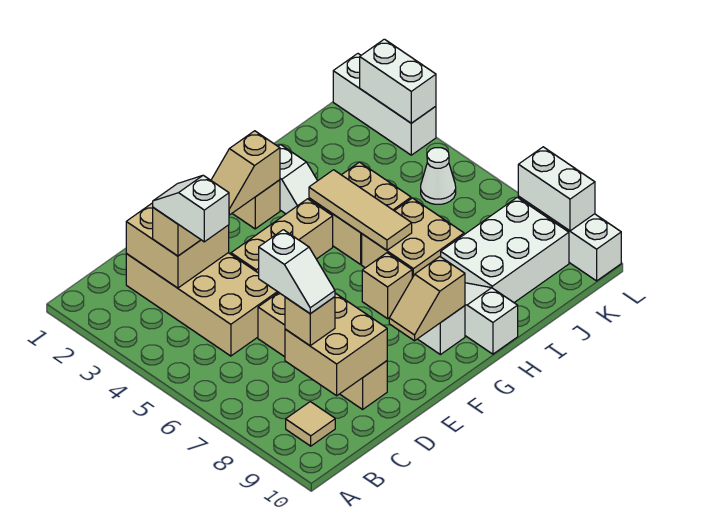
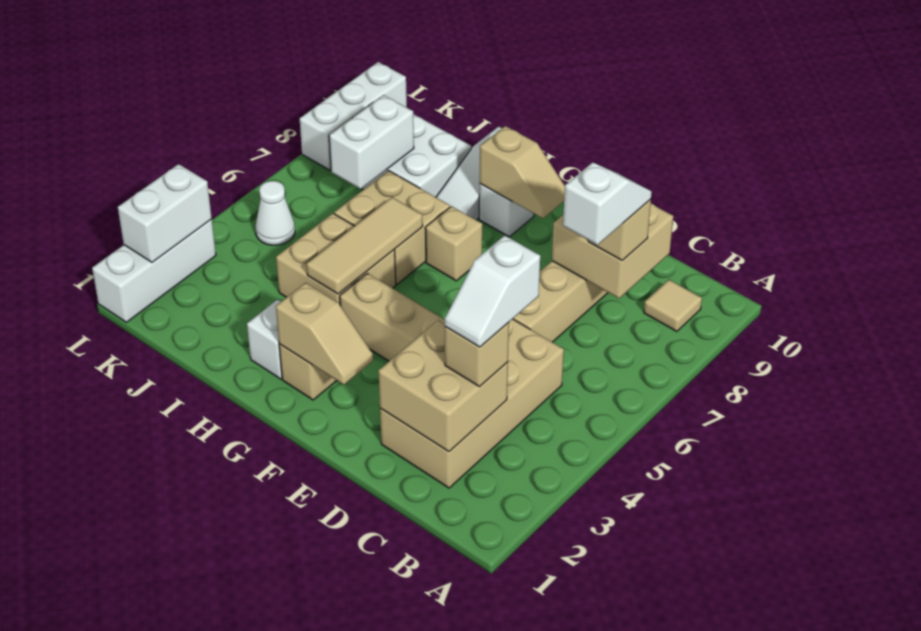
white 1x2 brick [518,147,595,231] -> white 1x2 brick moved to [329,95,414,189]

